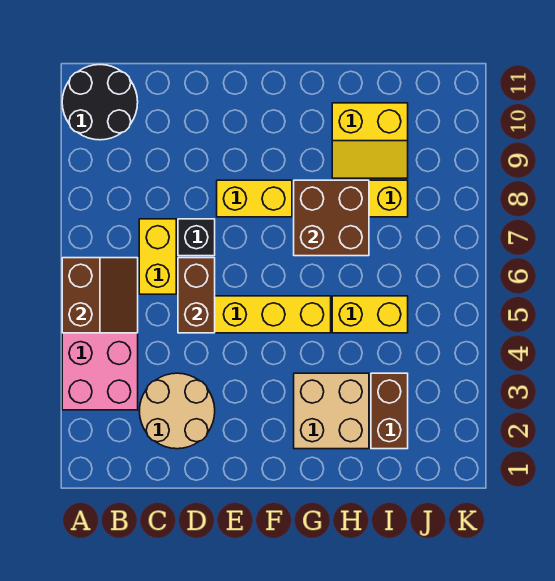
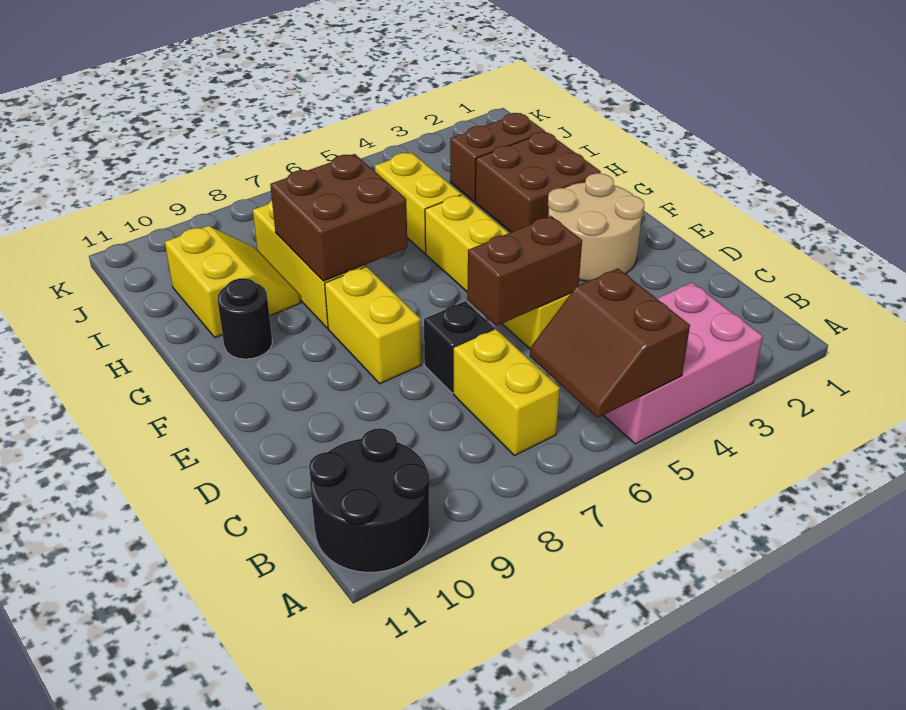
brown 2x2 slope [62,258,138,333] -> brown 2x2 slope turned to [530,269,690,418]
tan 2x2 round brick [139,373,215,449] -> tan 2x2 round brick moved to [548,173,644,281]
yellow 1x2 brick [139,219,176,294] -> yellow 1x2 brick turned to [454,329,560,456]
tan 2x2 brick [294,373,369,449] -> brown 2x2 brick [475,132,601,232]
none -> black 1x1 round brick [218,278,272,359]

